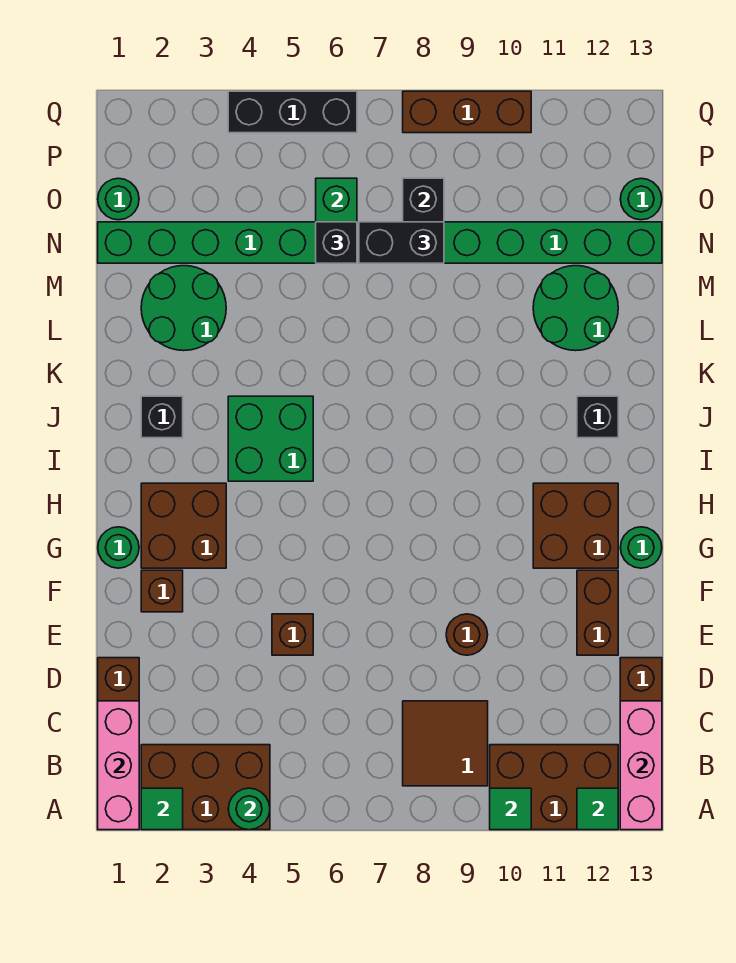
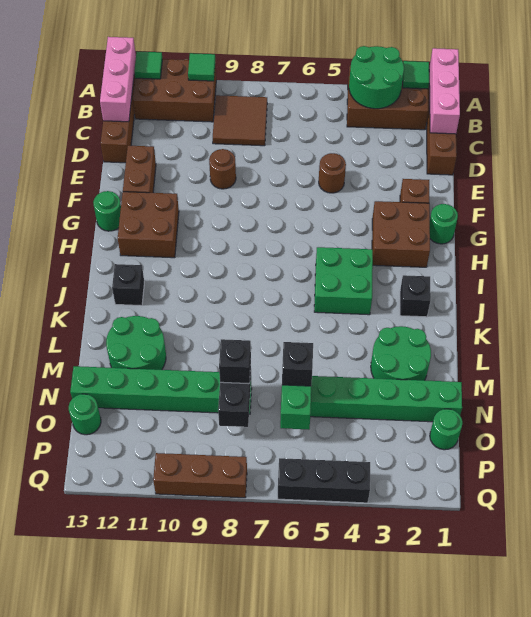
green 1x1 round brick [228,788,270,830] -> green 2x2 round brick [349,46,404,109]
brown 1x1 brick [272,614,313,655] -> brown 1x1 round brick [319,153,346,193]
black 1x2 brick [359,222,444,263] -> black 1x1 brick [219,339,251,384]

